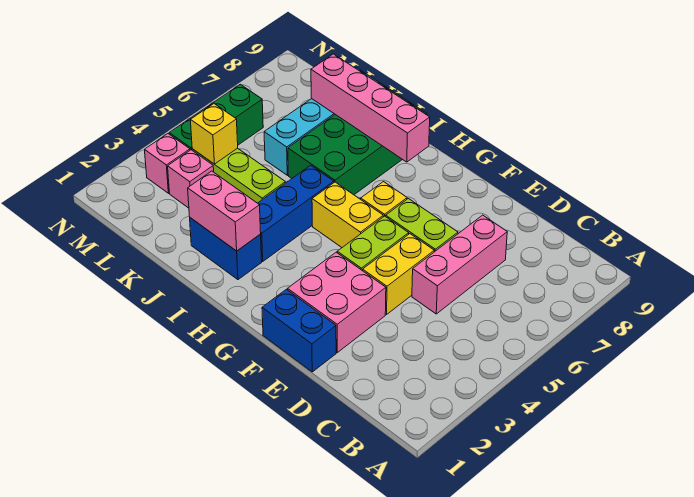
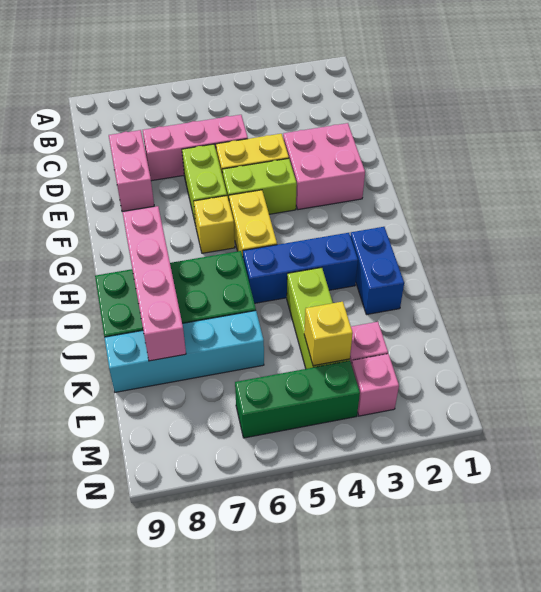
blue 1x2 brick [262,289,336,372] -> none
pink 1x2 brick [188,171,261,251] -> pink 1x2 brick moved to [109,130,154,211]

